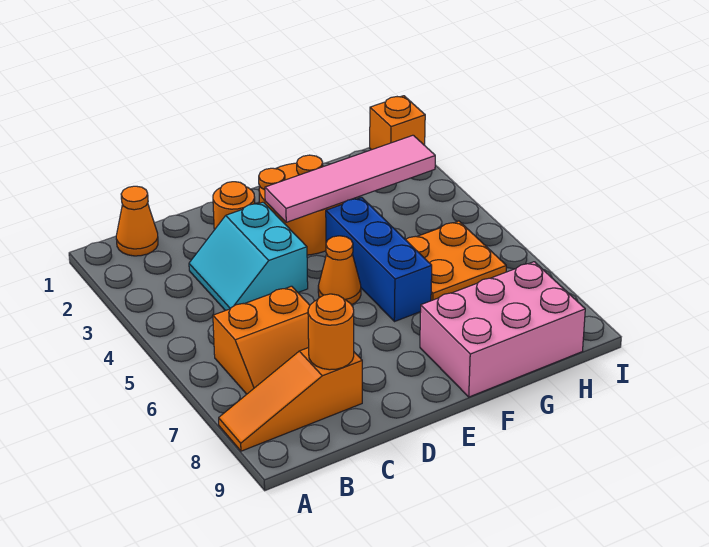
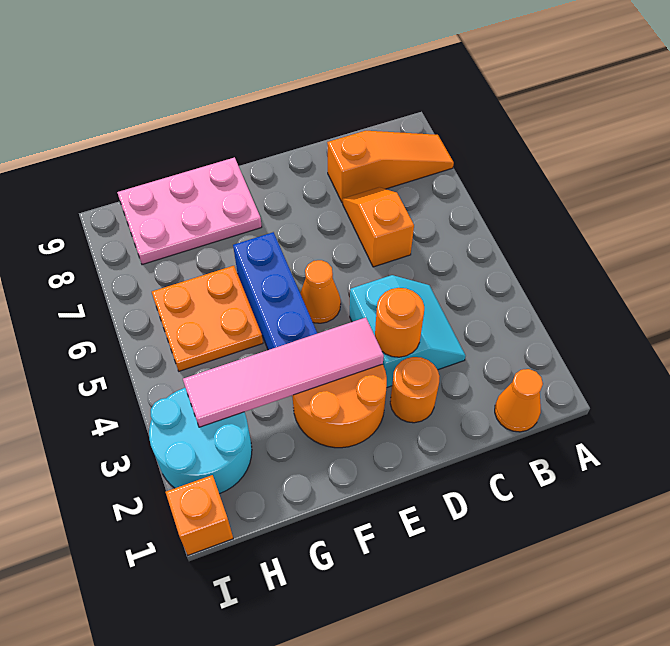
orange 2x2 slope [213,286,310,394] -> orange 1x2 slope [343,187,414,267]
orange 1x1 round brick [308,294,354,370] -> orange 1x1 round brick moved to [375,288,424,357]
pink 2x3 brick [420,262,585,397] -> pink 2x3 plate [117,157,262,265]
none -> cyan 2x2 round brick [149,388,252,494]

